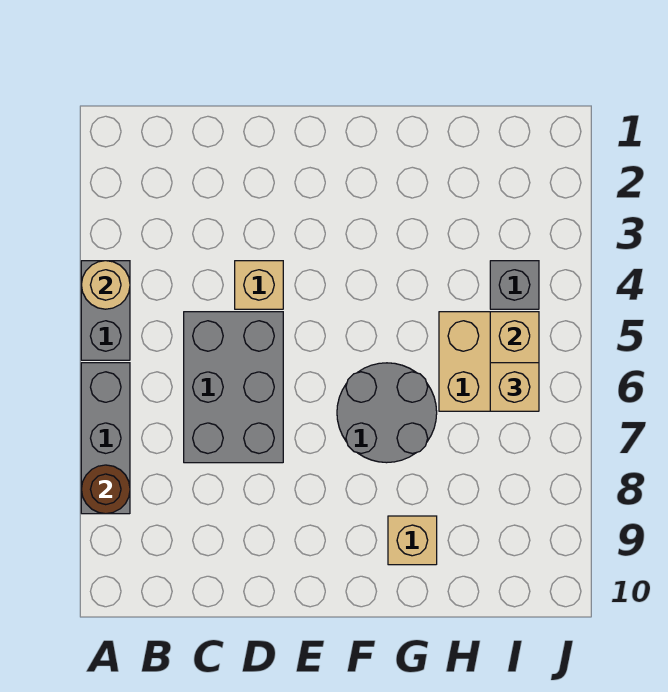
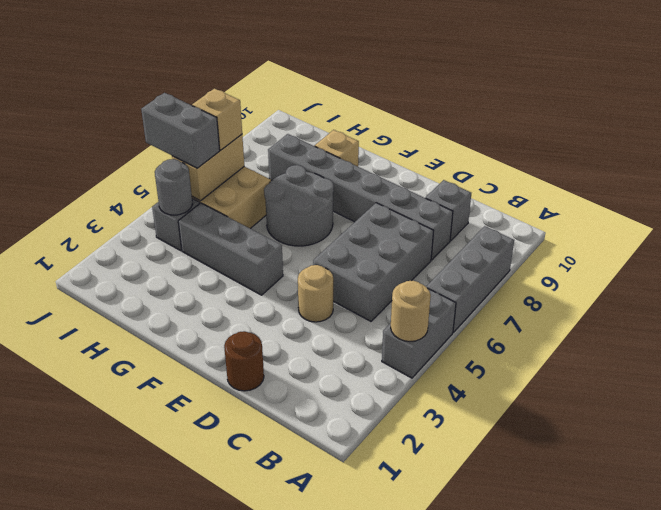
brown 1x1 round brick [81,465,130,514] -> brown 1x1 round brick moved to [224,331,264,391]
none -> grey 1x6 brick [268,134,453,260]
none -> grey 1x1 brick [426,180,471,241]
tan 1x1 brick [235,261,283,309] -> tan 1x1 round brick [298,265,333,322]
none -> grey 1x3 brick [178,203,283,295]
none -> grey 1x1 round brick [155,159,192,215]
none -> grey 1x2 brick [141,93,220,168]

